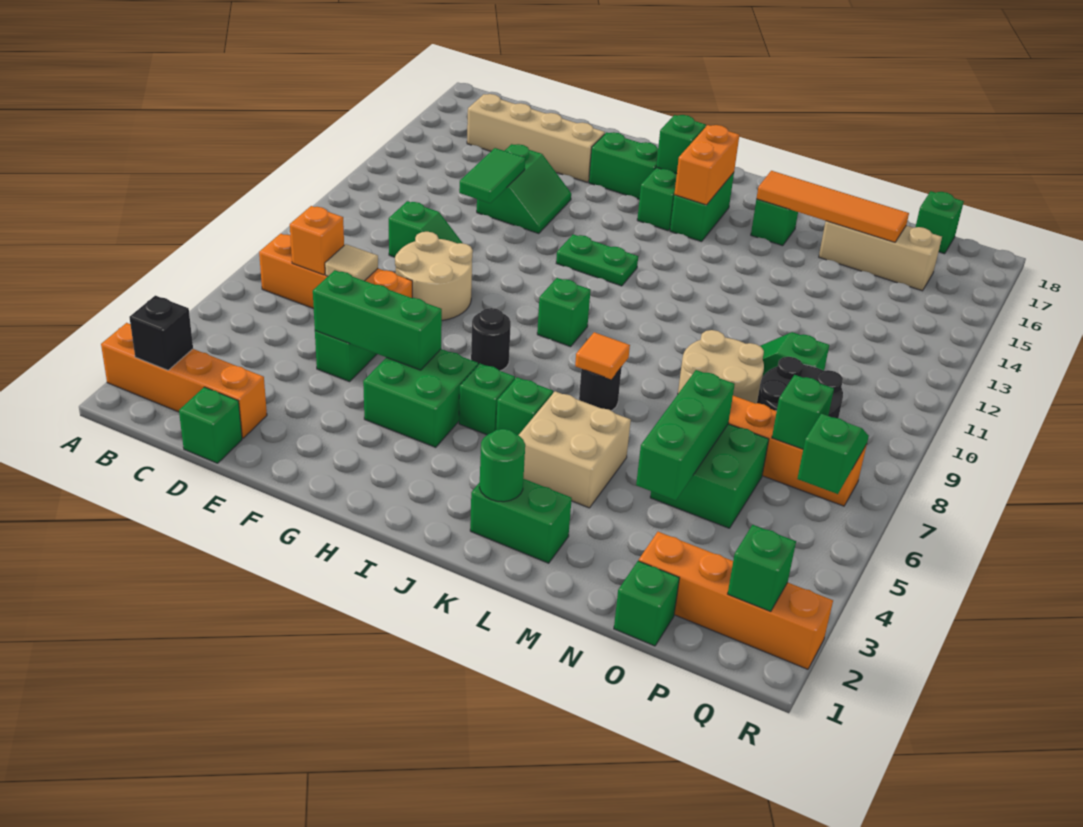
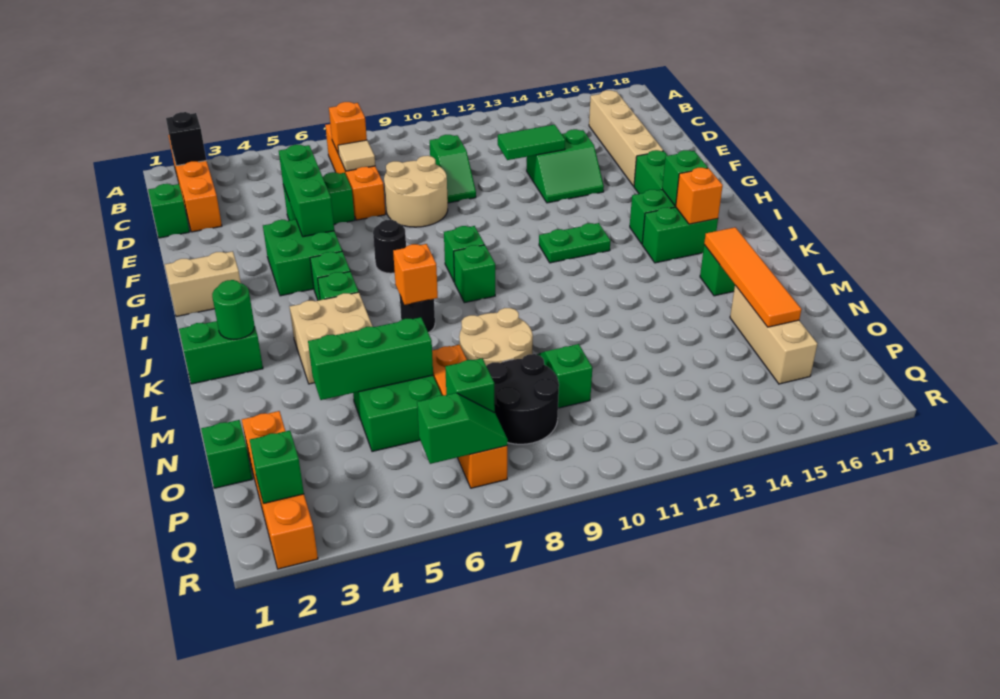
none -> tan 1x2 brick [165,251,241,317]
green 1x2 plate [556,234,638,286] -> green 1x2 plate turned to [539,223,611,263]
orange 1x2 brick [674,125,739,205] -> orange 1x1 brick [676,168,723,224]
green 1x2 brick [470,479,572,563] -> green 1x2 brick turned to [179,321,263,384]
orange 1x1 tile [575,332,630,379] -> orange 1x1 brick [393,244,438,305]
green 1x1 brick [916,191,964,254] -> green 1x1 brick moved to [454,245,495,303]

